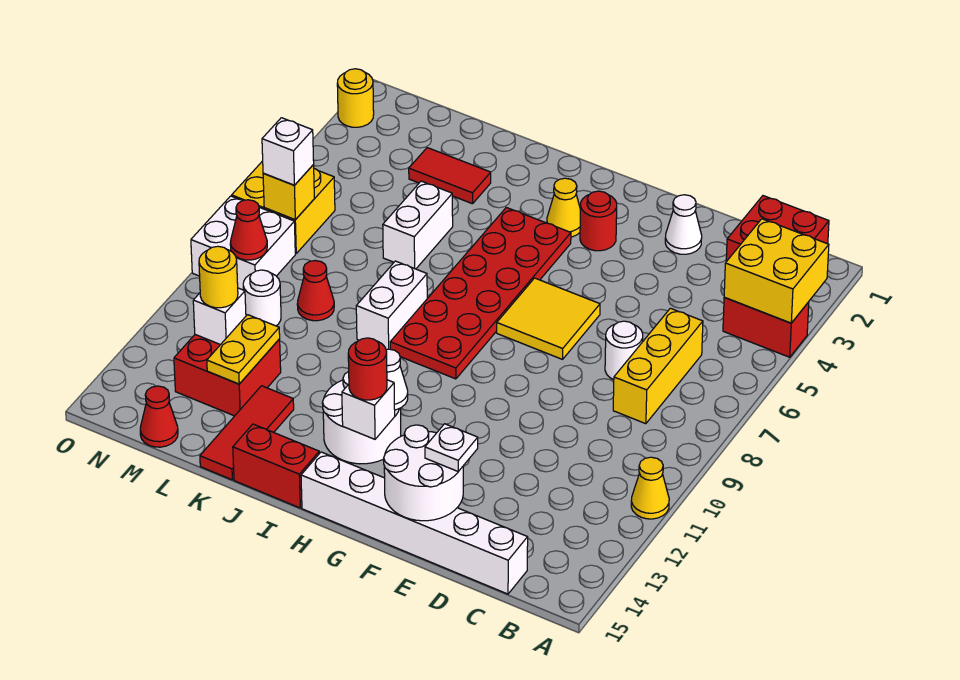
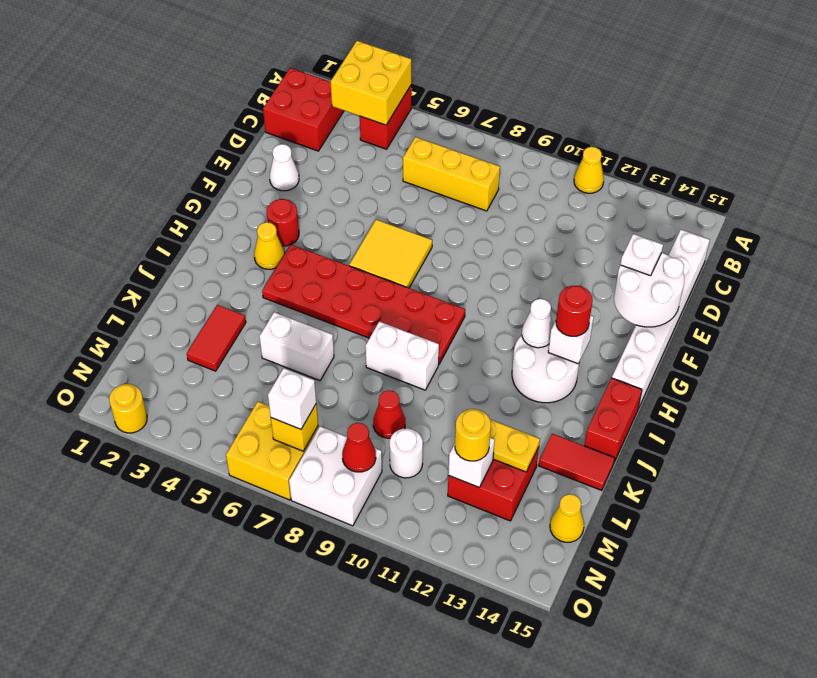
white 1x1 round brick [605,321,643,380] -> none
red 1x3 tile [200,386,294,480] -> red 1x2 tile [539,434,615,491]
red 1x1 cone [140,386,178,447] -> yellow 1x1 cone [550,494,584,542]

